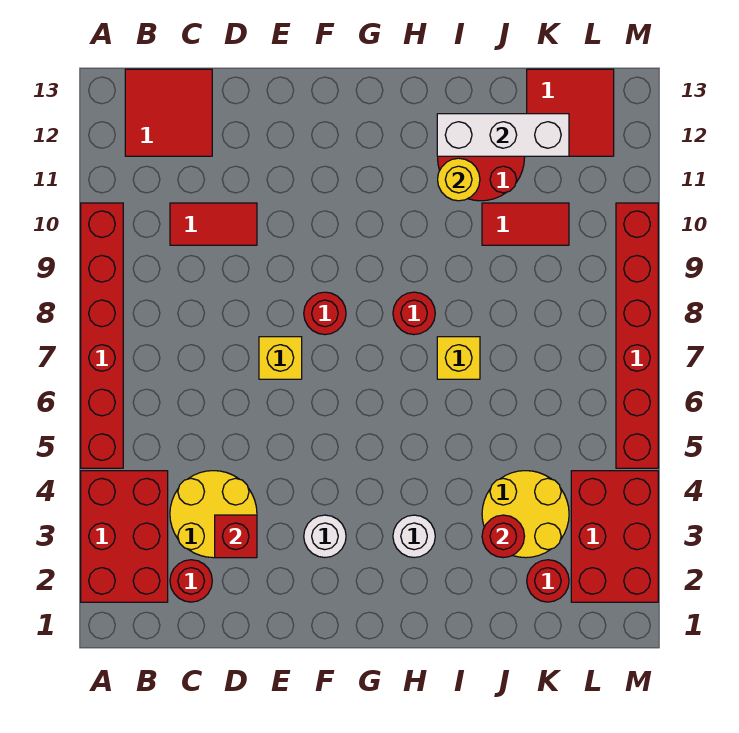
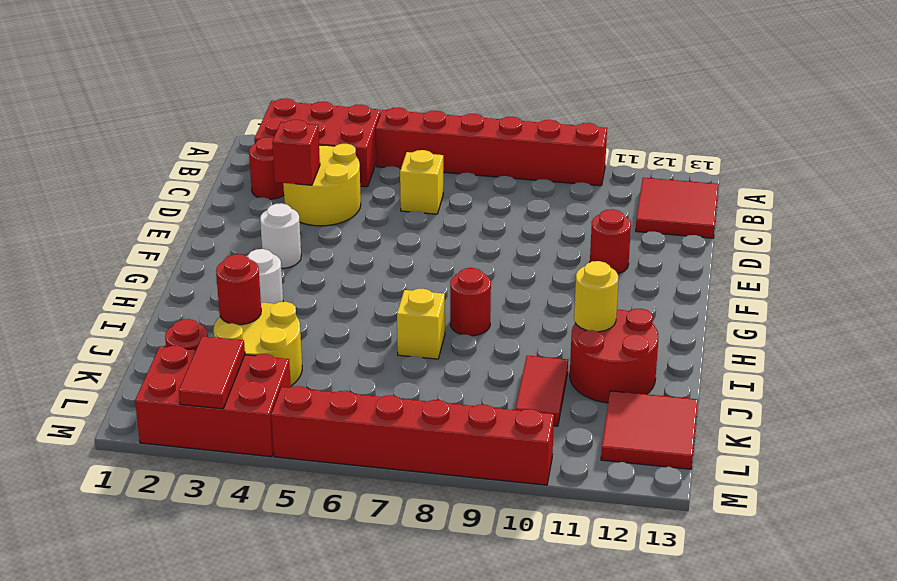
red 1x2 tile [170,203,257,245] -> red 1x2 tile moved to [179,336,245,409]
yellow 1x1 brick [259,337,302,379] -> yellow 1x1 brick moved to [400,150,443,214]
red 1x1 round brick [304,292,346,335] -> red 1x1 round brick moved to [590,209,631,274]
white 1x3 brick [437,114,569,156] -> none

